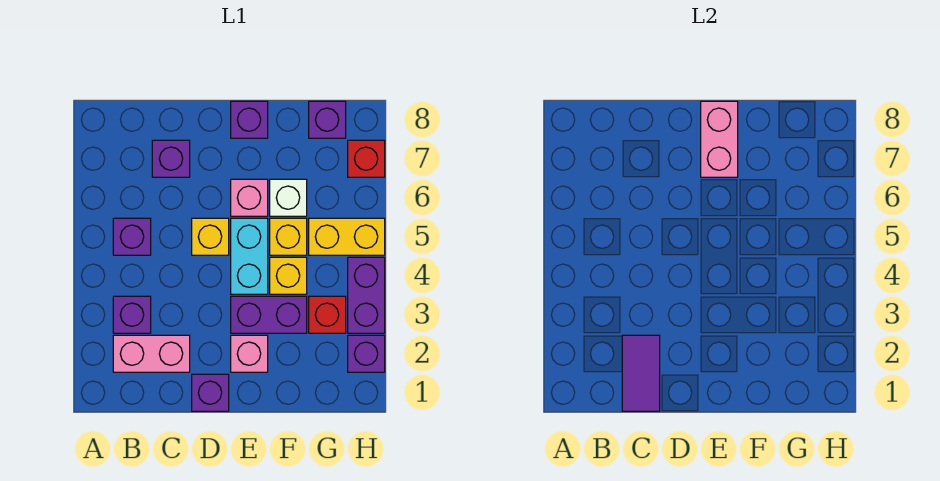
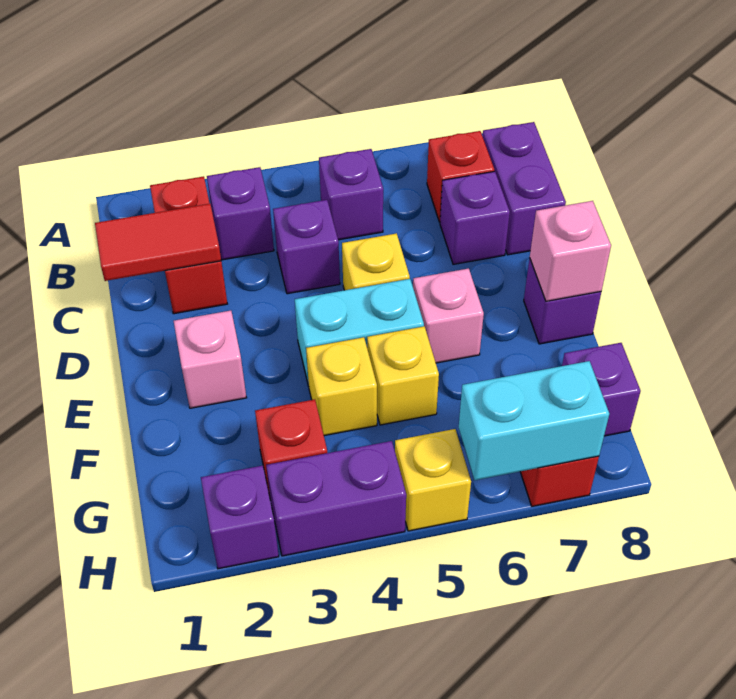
pink 1x2 brick [113,335,190,372] -> red 1x2 brick [150,176,227,314]
none -> red 1x1 brick [427,131,494,222]
purple 1x2 tile [622,335,660,411] -> red 1x2 tile [95,204,221,281]
purple 1x1 brick [192,374,229,411] -> purple 1x1 brick moved to [273,200,340,294]
purple 1x2 brick [231,296,307,333] -> purple 1x2 brick moved to [483,122,566,255]
pink 1x2 brick [701,101,738,177] -> pink 1x1 brick [530,201,611,301]
white 1x1 brick [270,179,307,216] -> none
yellow 1x2 brick [309,218,385,255] -> yellow 1x1 brick [395,429,471,531]
none -> cyan 1x2 brick [459,361,609,480]

